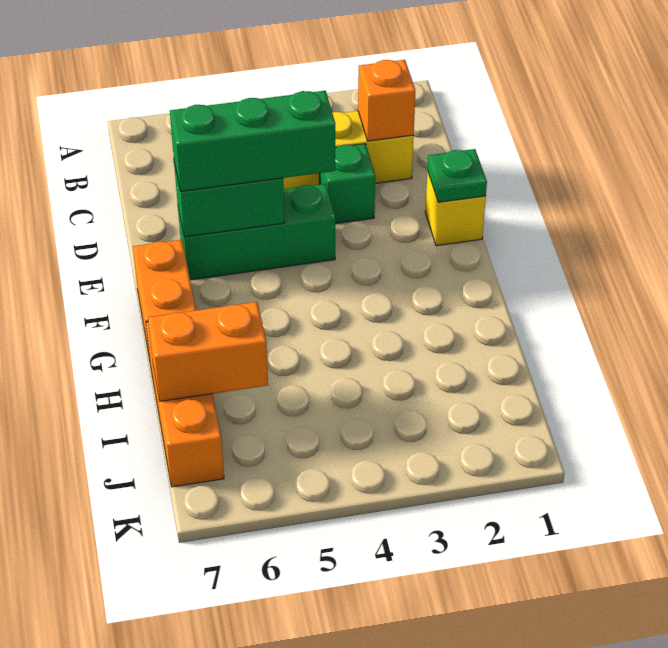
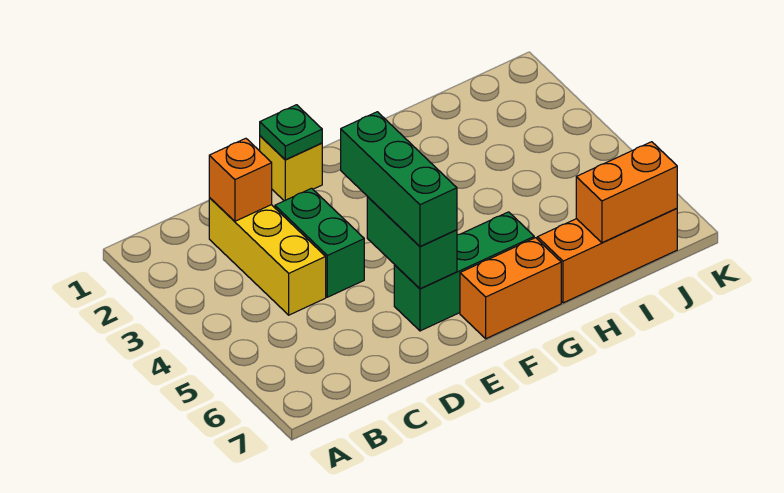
green 1x1 brick [319,144,375,224] -> green 1x2 brick [275,188,364,297]
green 1x3 brick [178,184,335,280] -> green 1x3 brick turned to [394,212,534,331]
orange 1x2 brick [148,302,268,401] -> orange 1x2 brick turned to [576,142,677,243]

